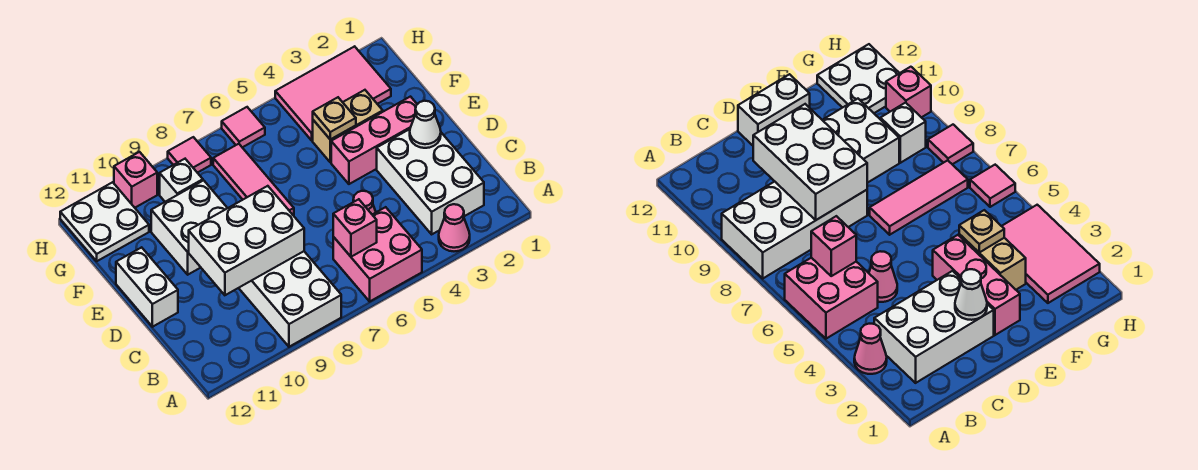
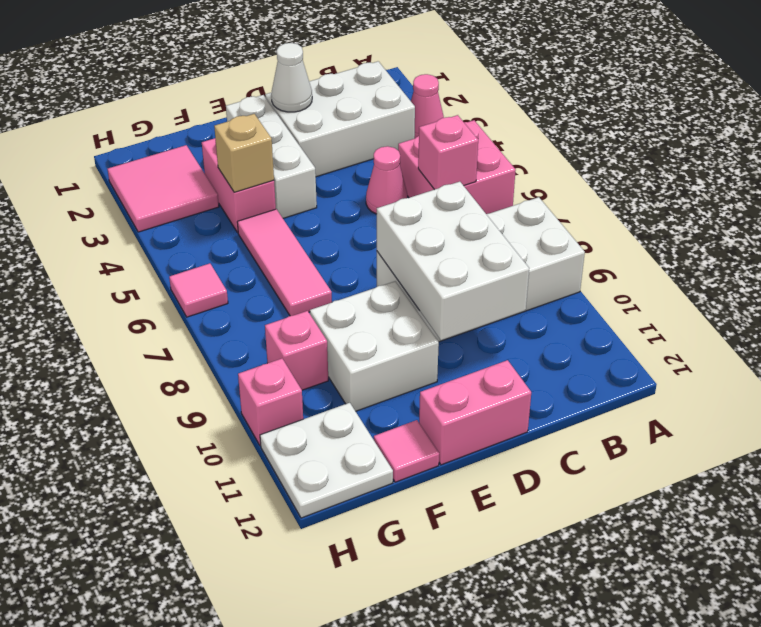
white 1x2 brick [116,247,178,327] -> pink 1x2 brick [419,360,531,465]
pink 1x3 brick [331,97,417,184] -> white 1x3 brick [226,95,317,218]
pink 1x3 tile [213,144,294,216] -> pink 1x3 tile turned to [237,209,332,316]
tan 1x2 brick [313,90,383,162] -> pink 1x2 brick [202,138,276,233]
tan 1x1 plate [313,97,356,140] -> tan 1x1 brick [214,114,274,192]
pink 2x3 tile [275,46,391,140] -> pink 2x2 tile [108,145,219,232]
white 1x1 brick [160,159,203,202] -> pink 1x1 brick [265,311,328,390]
pink 1x1 tile [168,137,211,173] -> pink 1x1 tile moved to [374,420,439,482]

